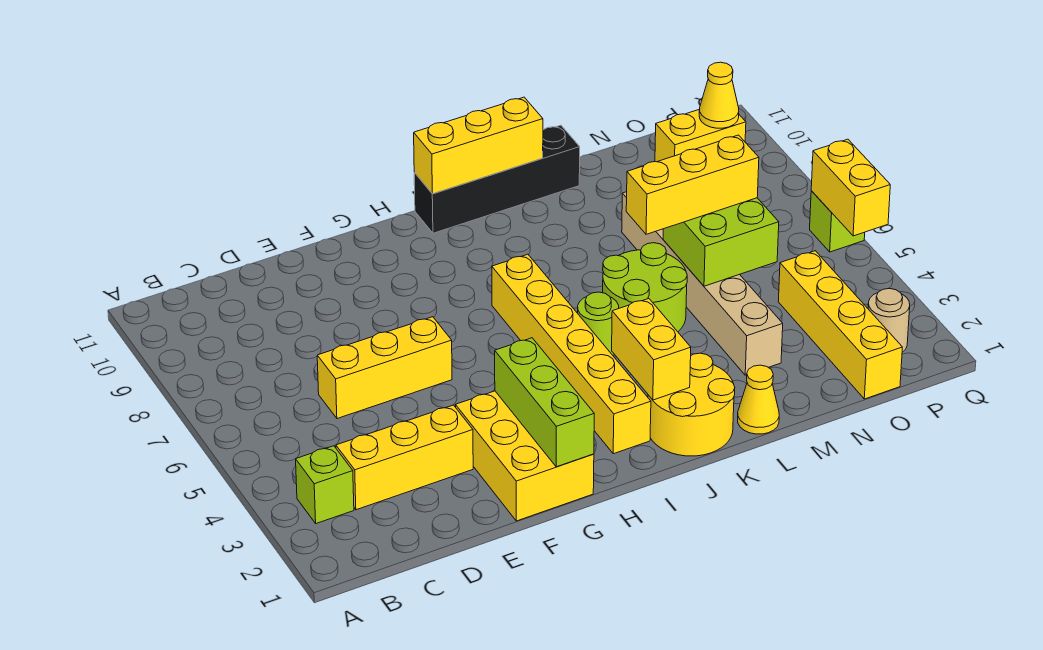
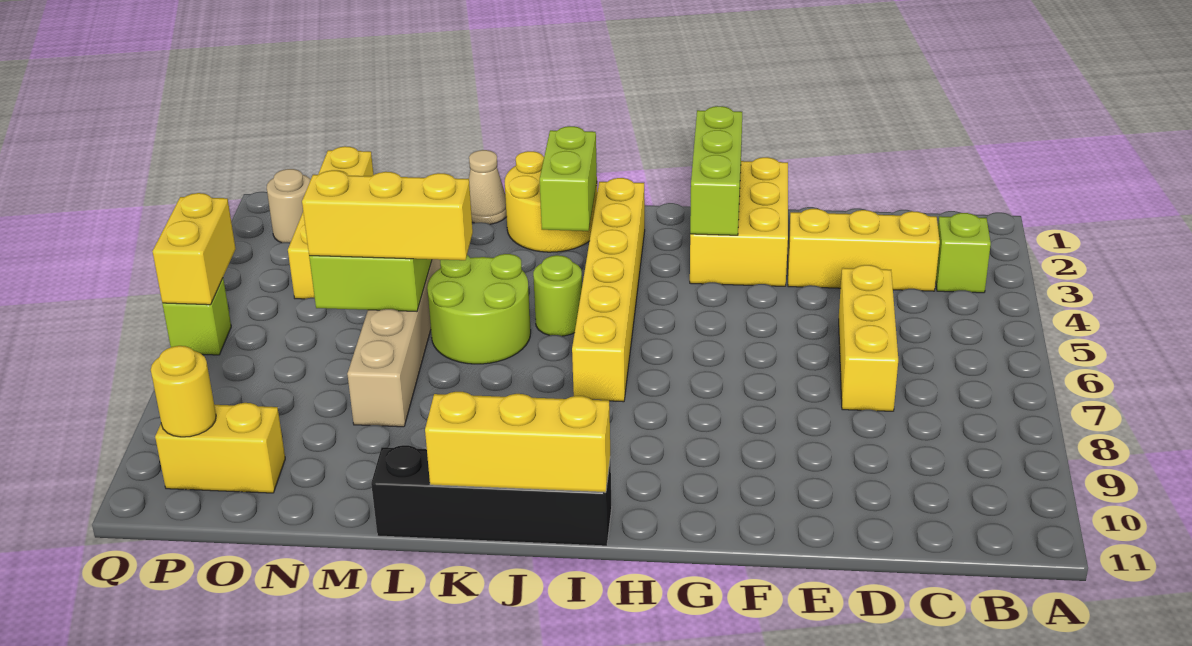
yellow 1x3 brick [317,317,452,419] -> yellow 1x3 brick turned to [839,265,898,411]
yellow 1x2 brick [612,299,691,400] -> lime 1x2 brick [540,126,597,231]
yellow 1x1 cone [738,365,779,434] -> tan 1x1 cone [469,150,507,224]
yellow 1x1 cone [699,62,739,128] -> yellow 1x1 round brick [151,346,216,437]

